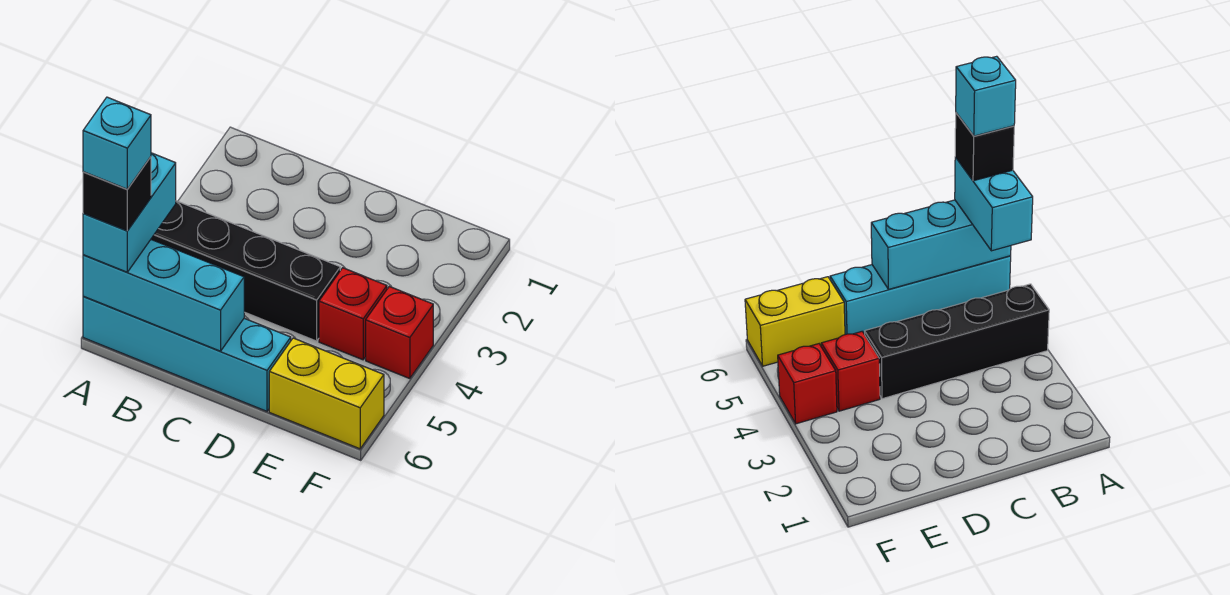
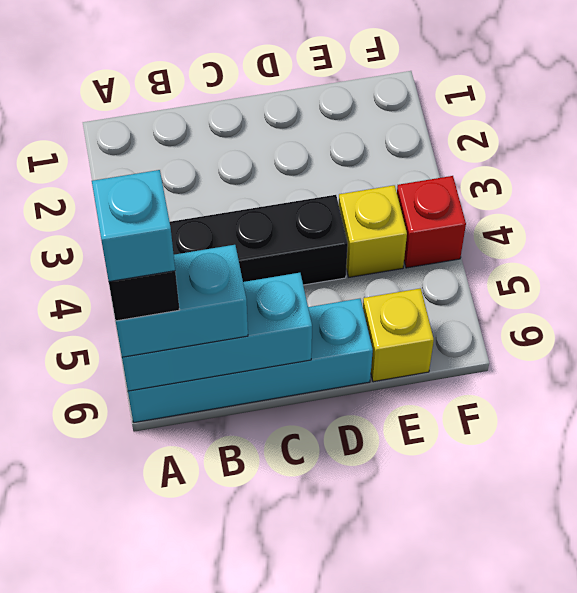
cyan 1x2 brick [83,153,176,272] -> cyan 1x2 brick turned to [116,245,248,357]
red 1x1 brick [319,268,387,360] -> yellow 1x1 brick [339,185,407,277]
yellow 1x2 brick [269,338,384,449] -> yellow 1x1 brick [363,288,434,382]

